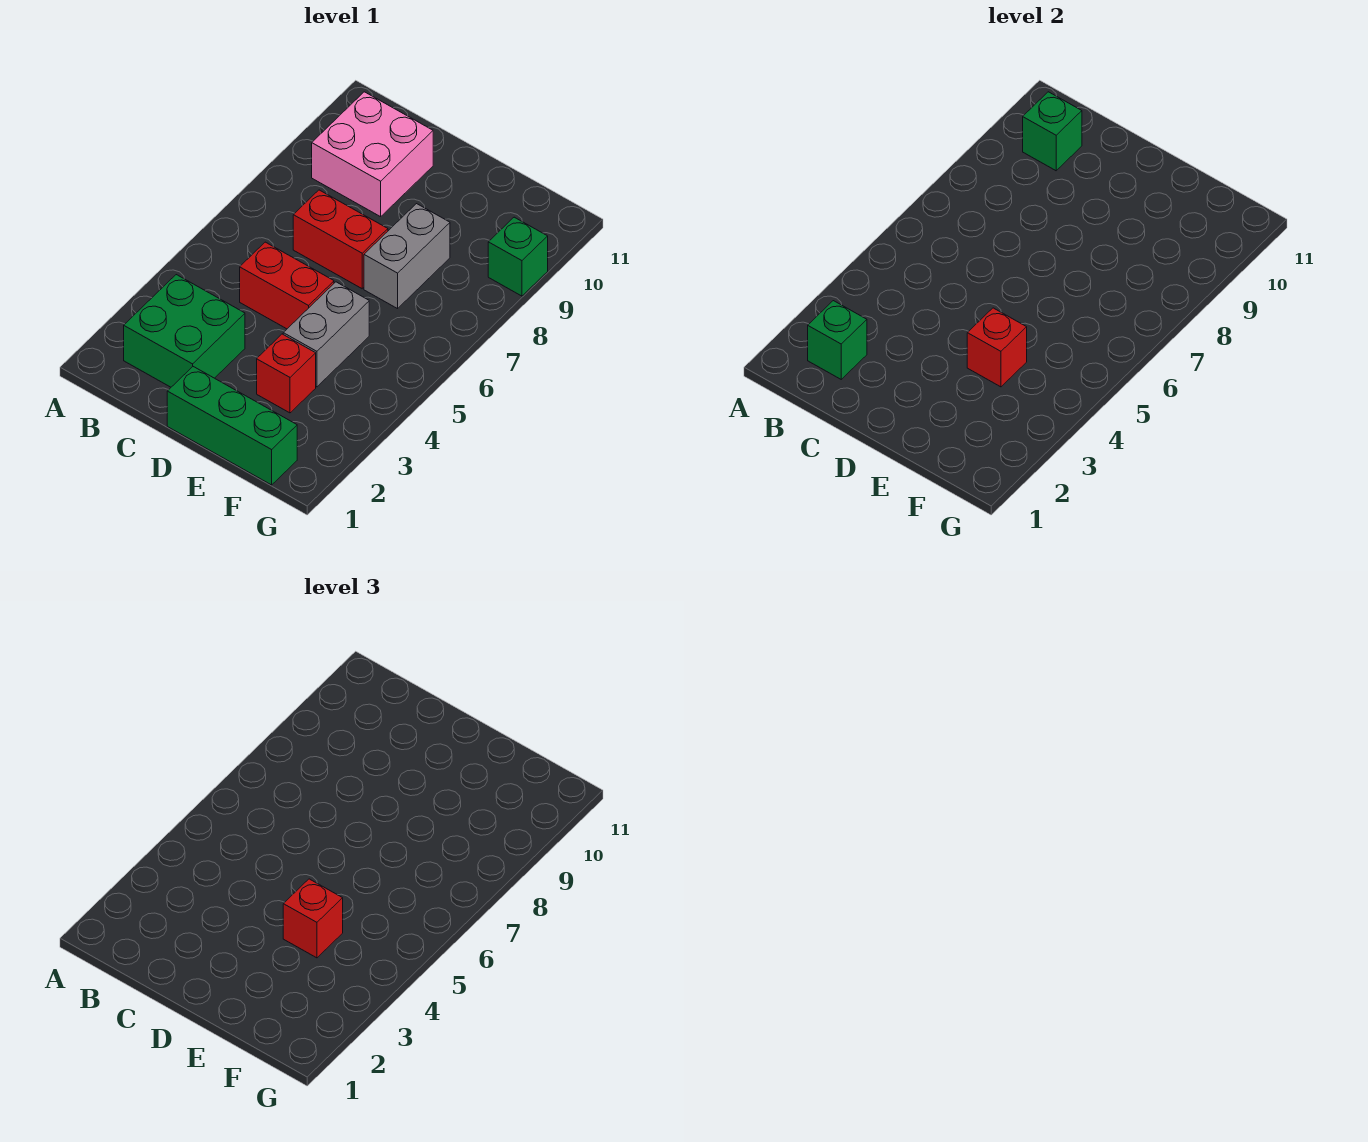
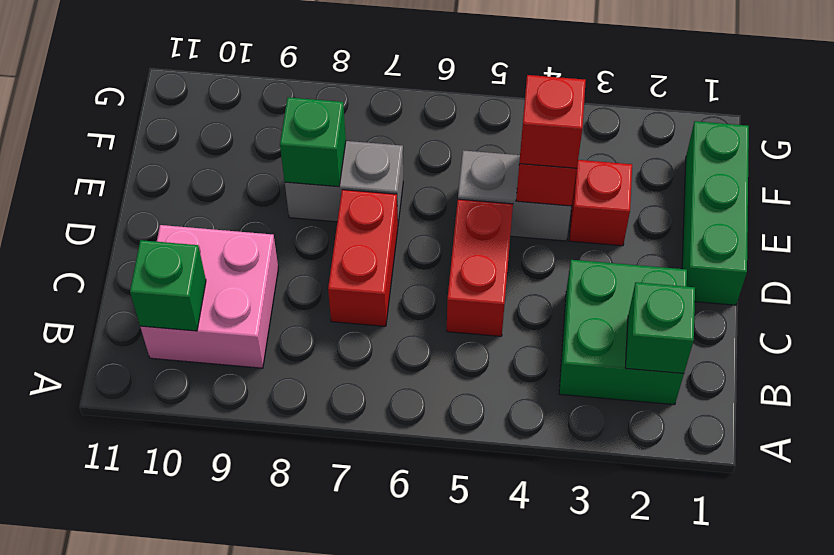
green 1x1 brick [488,217,548,296] -> green 1x1 brick moved to [280,97,346,187]

